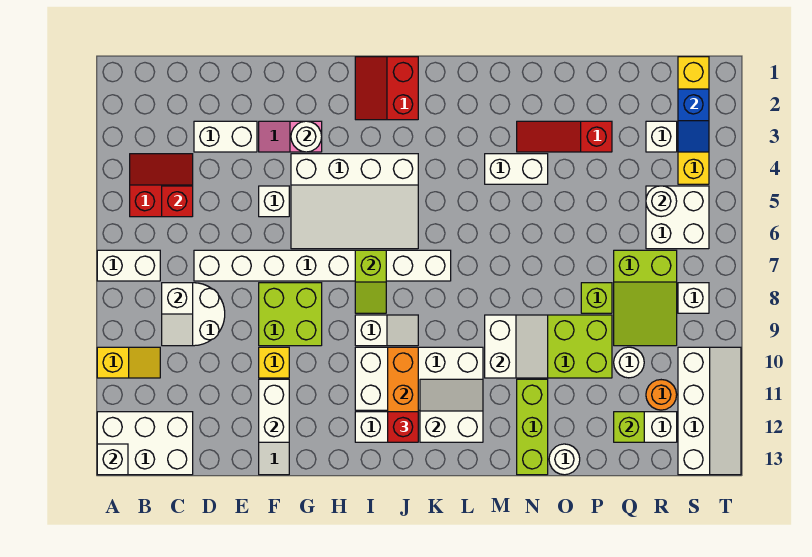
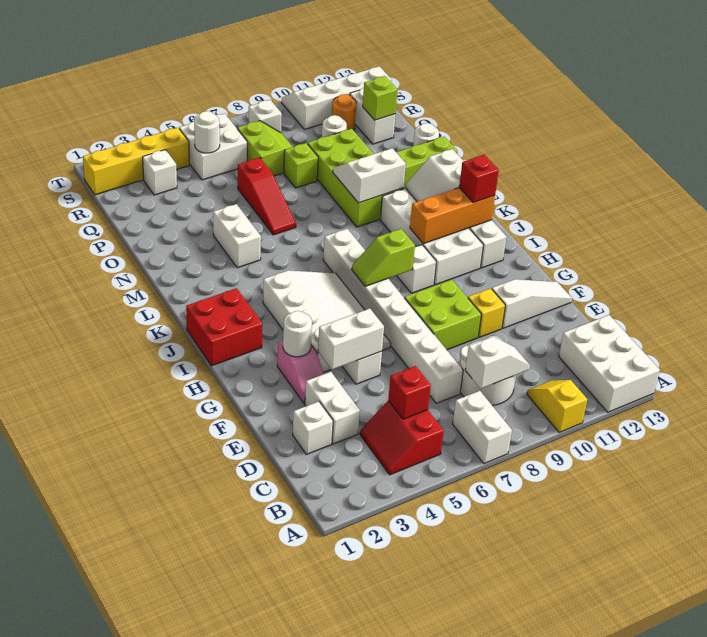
white 1x1 brick [97,444,128,475] -> white 1x1 brick moved to [293,402,333,454]
white 1x2 brick [259,379,289,442] -> white 1x2 brick moved to [318,309,384,370]
red 2x2 slope [355,57,418,120] -> red 2x2 brick [186,288,262,366]
lime 1x2 slope [355,250,386,313] -> lime 1x2 slope turned to [352,229,415,286]
red 1x3 slope [517,121,612,152] -> red 1x3 slope moved to [238,158,296,235]
lime 2x3 slope [614,250,677,346] -> lime 2x2 slope [237,121,293,176]
blue 1x2 slope [678,89,709,152] -> none

